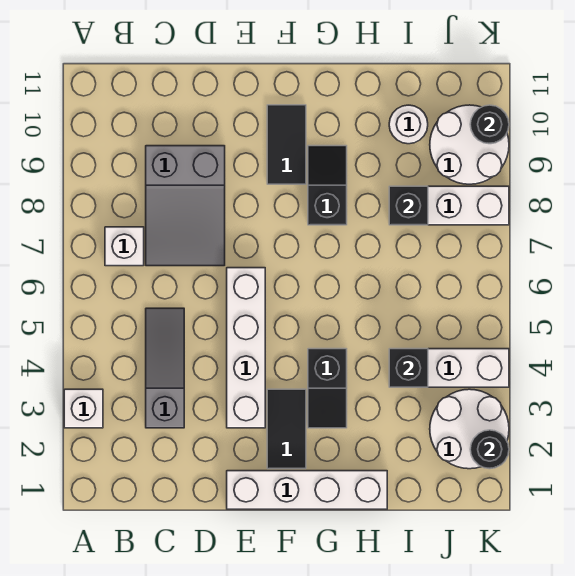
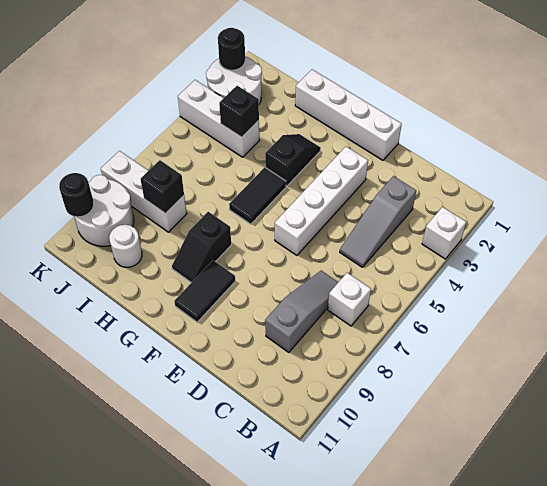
grey 2x3 slope [146,146,225,266] -> grey 1x3 slope [265,271,338,353]
black 1x2 tile [267,389,306,469] -> black 1x2 tile moved to [229,167,286,224]

